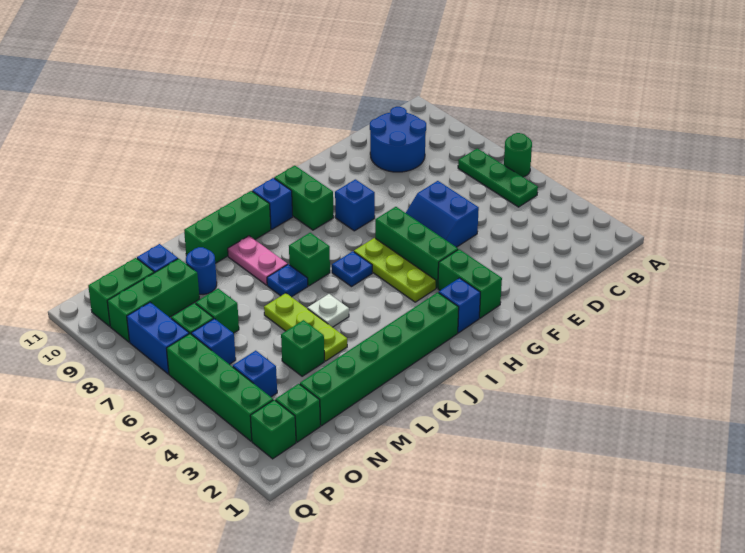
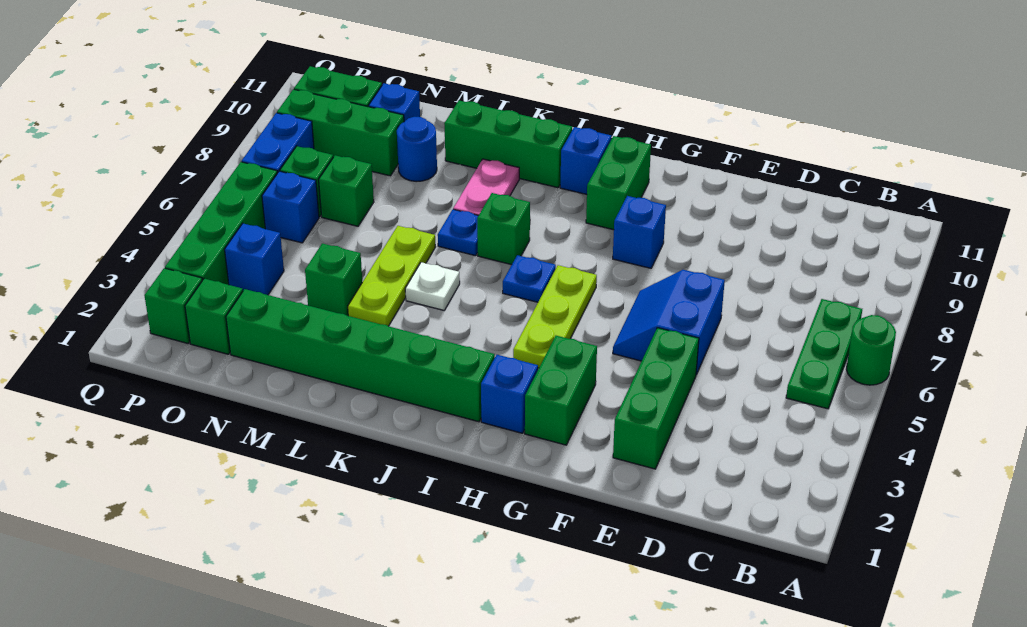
blue 2x2 round brick [370,107,426,172] -> none
green 1x3 brick [375,207,458,288] -> green 1x3 brick moved to [613,328,699,469]

